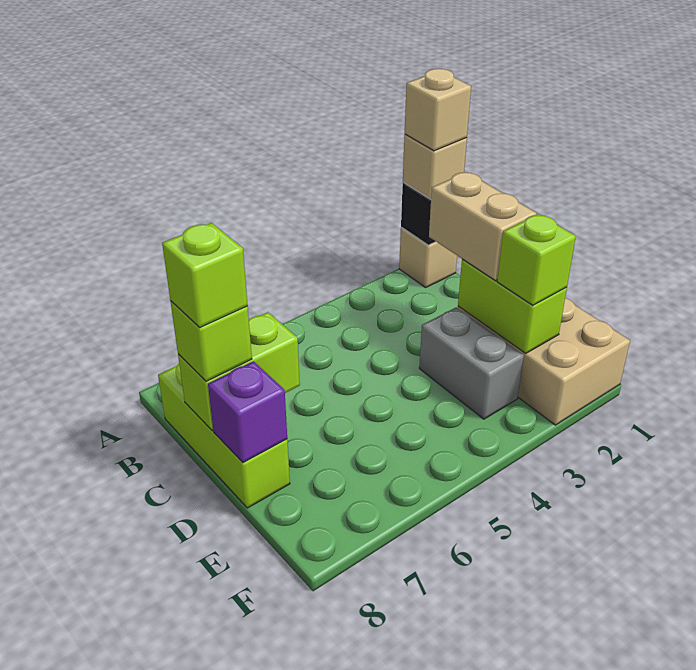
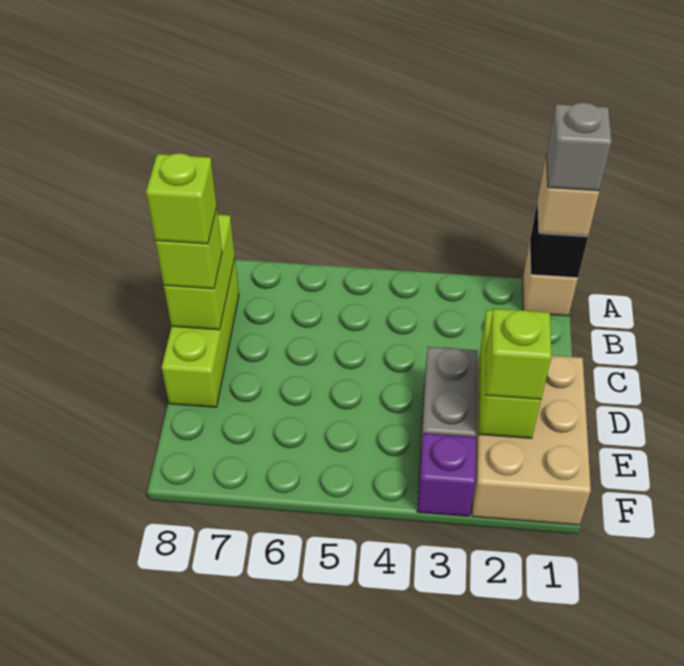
tan 1x1 brick [405,69,471,151] -> grey 1x1 brick [546,103,612,191]
tan 1x2 brick [429,172,537,281] -> none
lime 1x2 brick [178,312,300,431] -> lime 1x2 brick turned to [164,215,235,330]
purple 1x1 brick [208,361,287,462] -> purple 1x1 brick moved to [417,433,476,516]

